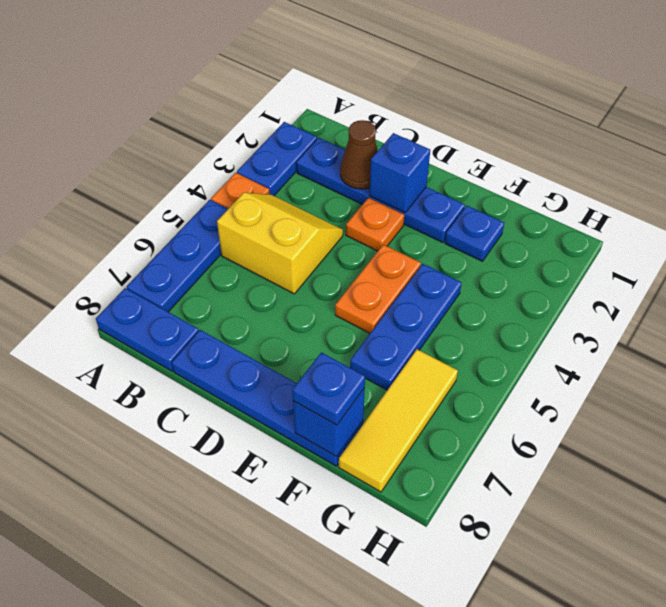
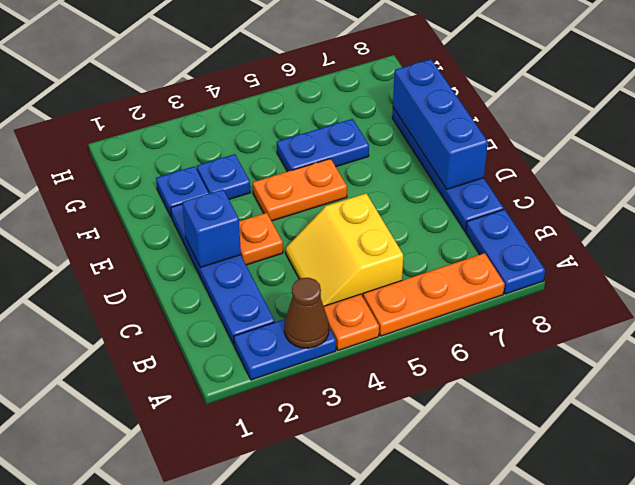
blue 1x3 plate [127,200,228,312] -> orange 1x3 plate [363,253,505,336]
brown 1x1 cone [340,120,378,189] -> brown 1x1 cone moved to [284,278,329,348]
blue 1x3 plate [350,264,461,390] -> blue 1x2 plate [277,119,369,172]
blue 1x1 brick [293,388,365,457] -> blue 1x3 brick [393,59,488,189]
blue 1x1 plate [292,352,365,425] -> blue 1x1 plate moved to [197,154,250,199]
yellow 1x3 tile [339,349,458,492] -> none

